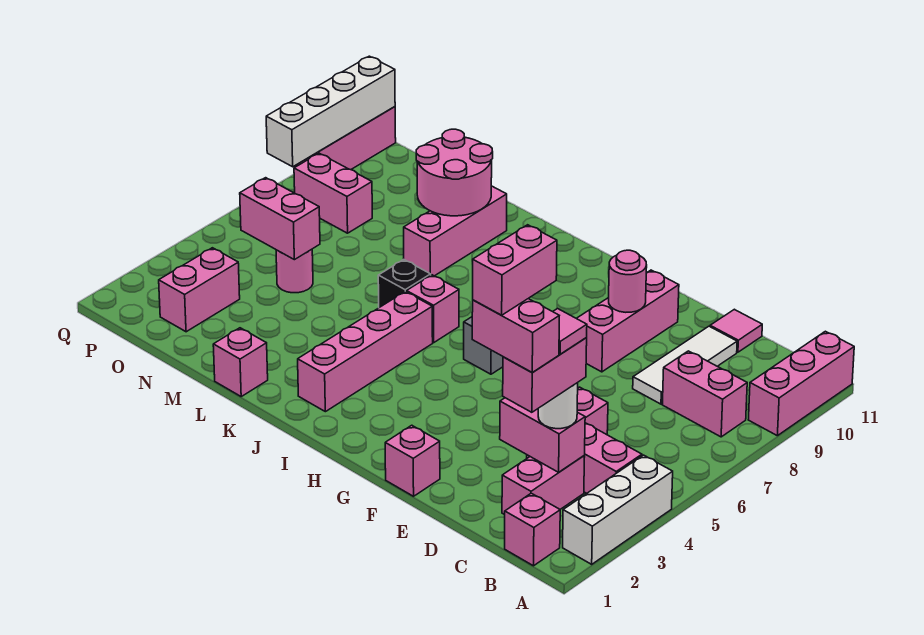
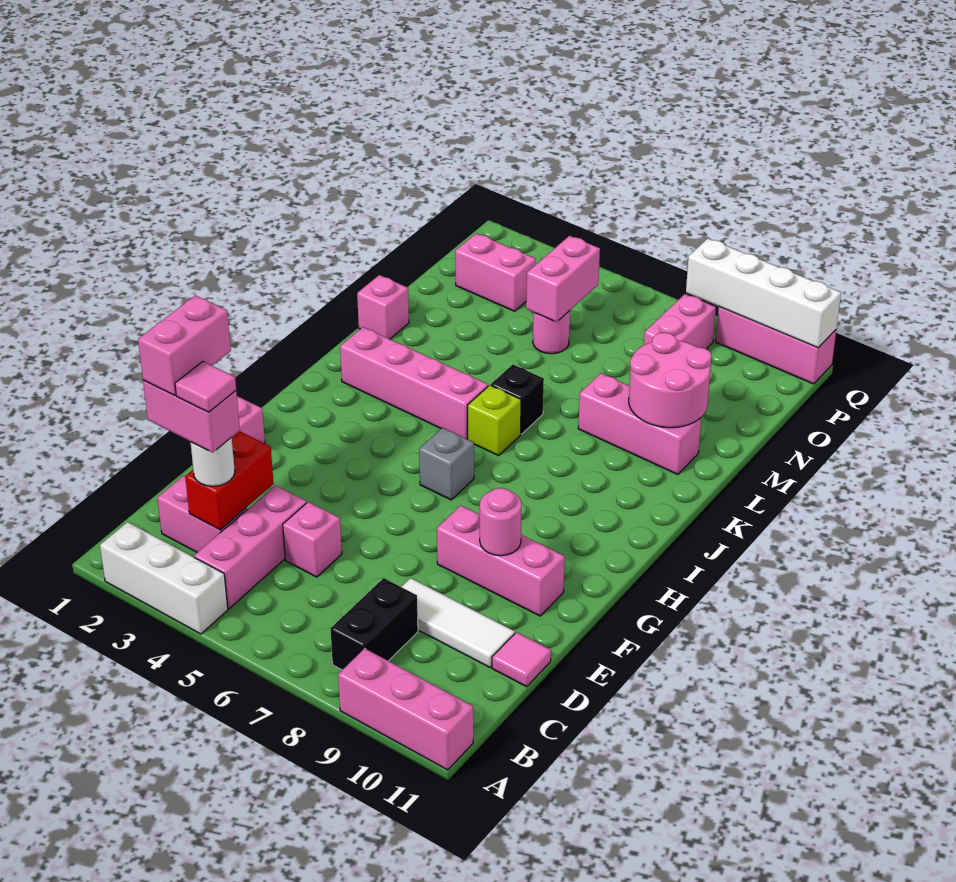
pink 1x1 brick [505,493,560,566] -> none
pink 1x2 brick [662,351,747,437] -> black 1x2 brick [330,578,418,670]
pink 1x2 brick [500,398,585,472] -> red 1x2 brick [185,431,274,530]
pink 1x2 brick [473,225,557,315] -> none
pink 1x1 brick [407,275,459,342] -> lime 1x1 brick [468,385,521,456]

